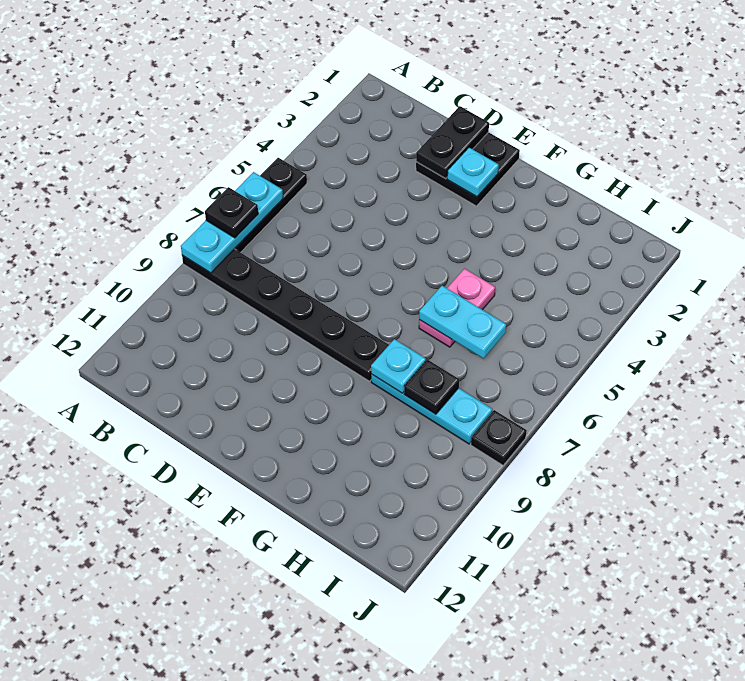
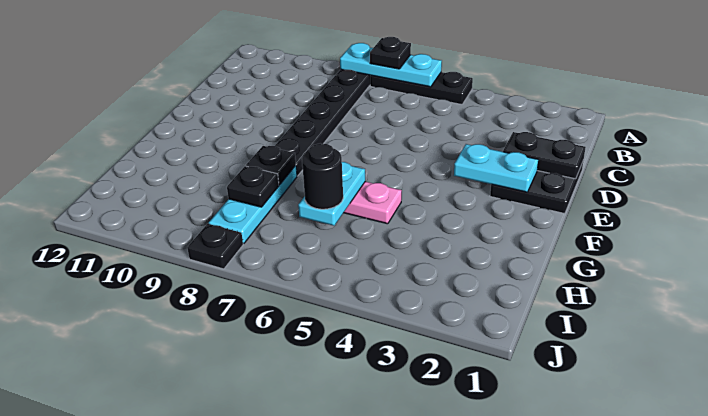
cyan 1x1 plate [447,148,499,197] -> cyan 1x2 plate [454,144,538,192]
cyan 1x1 plate [371,339,426,393] -> black 1x1 plate [246,146,296,185]
none -> black 1x1 round brick [302,143,343,209]

